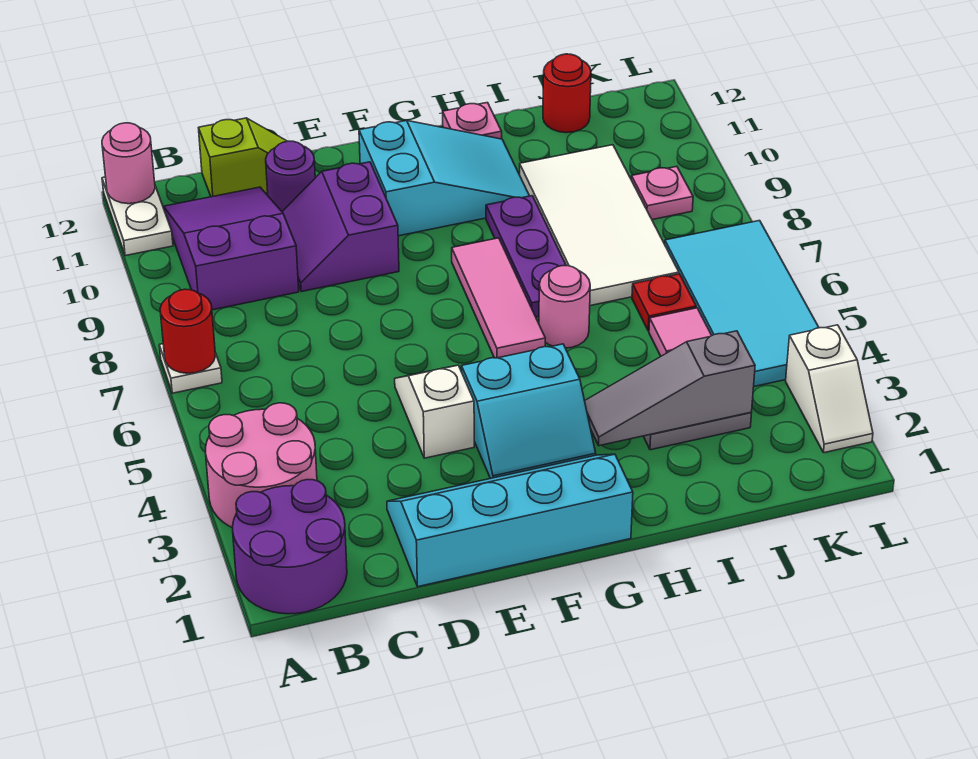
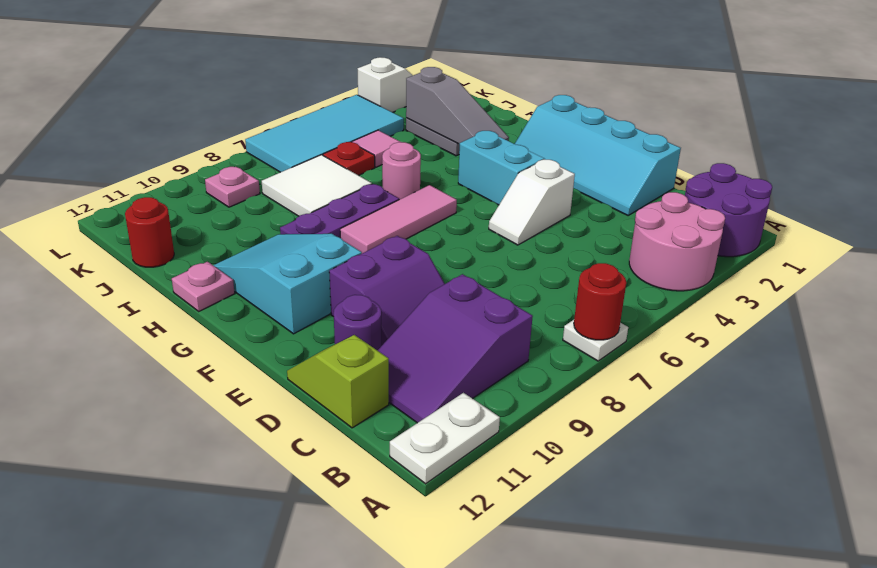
pink 1x1 round brick [102,123,155,204] -> none
white 2x4 tile [520,145,679,306] -> white 2x2 tile [262,155,372,216]

